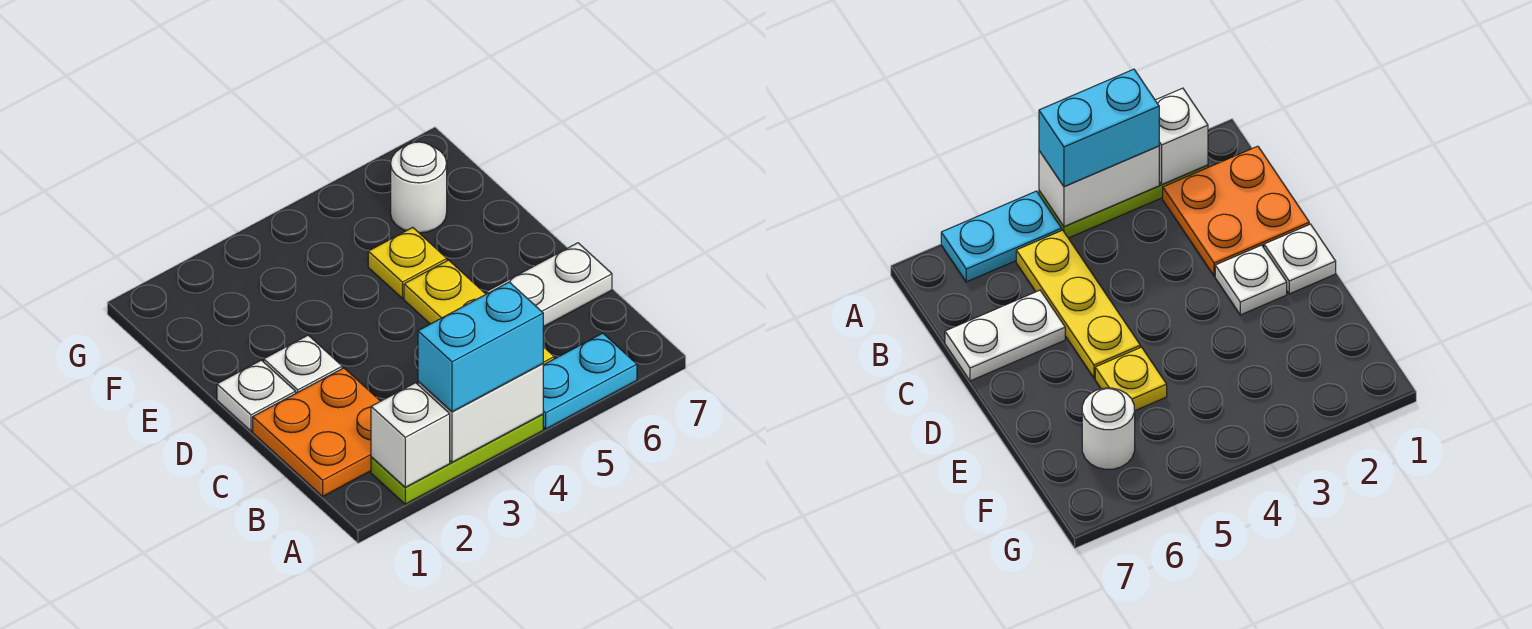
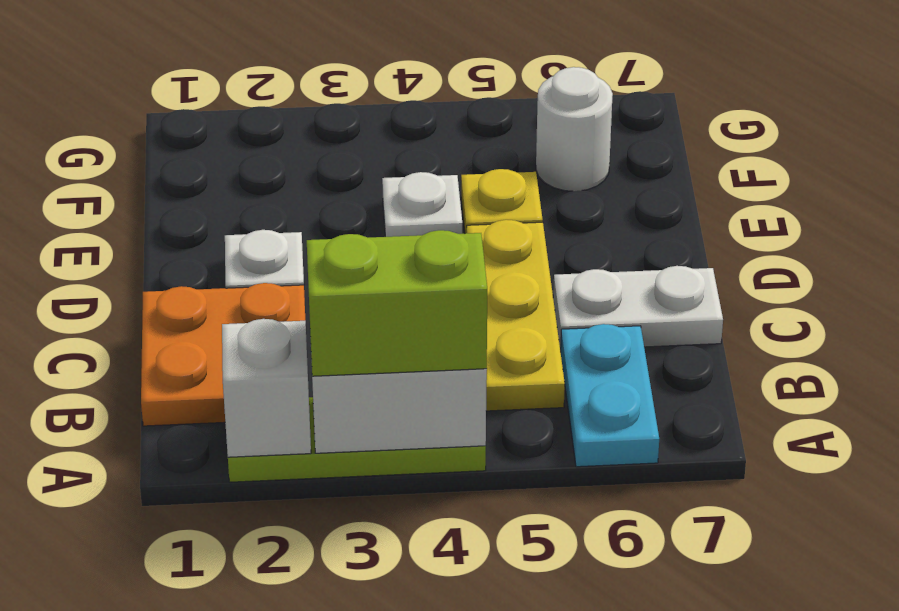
cyan 1x2 brick [418,282,543,412] -> lime 1x2 brick [307,230,487,376]
cyan 1x2 plate [543,333,637,429] -> cyan 1x2 plate turned to [560,324,659,467]
white 1x1 plate [217,360,296,431] -> white 1x1 plate moved to [382,172,462,237]

